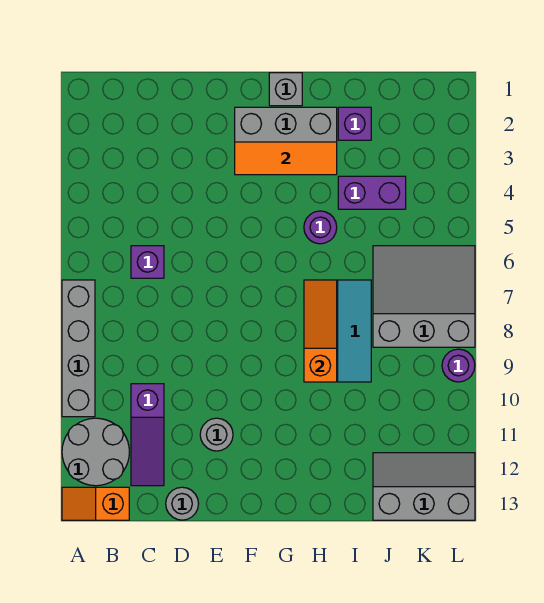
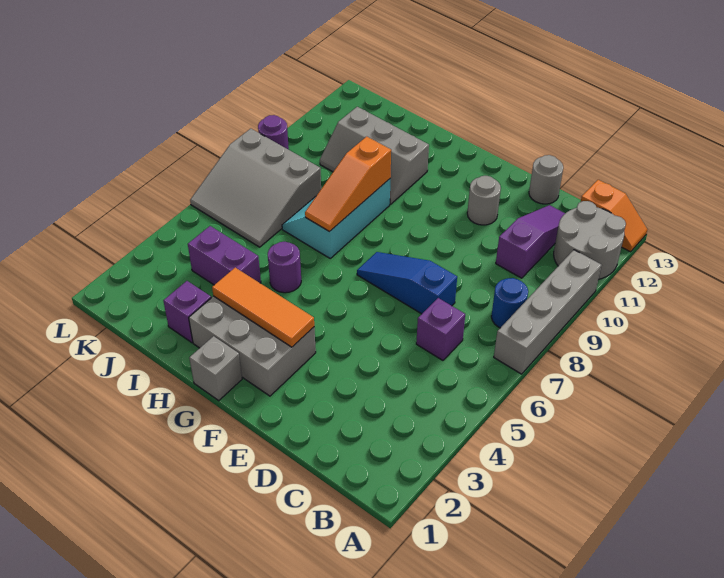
none -> blue 1x1 round brick [491,278,528,328]
none -> blue 1x3 slope [357,252,457,314]
grey 2x3 slope [373,453,475,520] -> grey 2x3 slope moved to [320,107,429,204]

